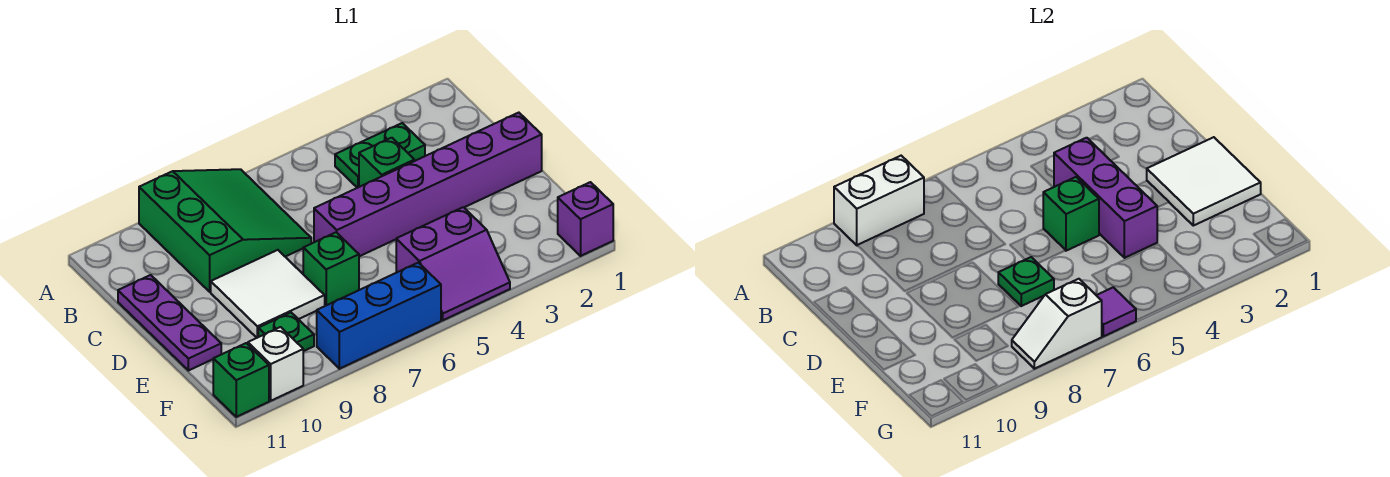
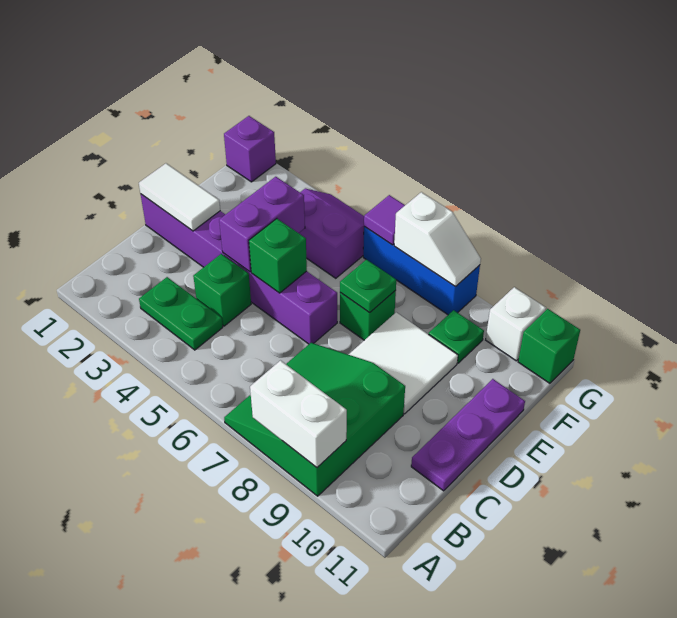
purple 1x3 brick [1054,138,1158,258] -> purple 1x2 brick [219,177,305,272]
white 2x2 tile [1147,137,1261,226] -> white 1x2 tile [139,163,220,231]

